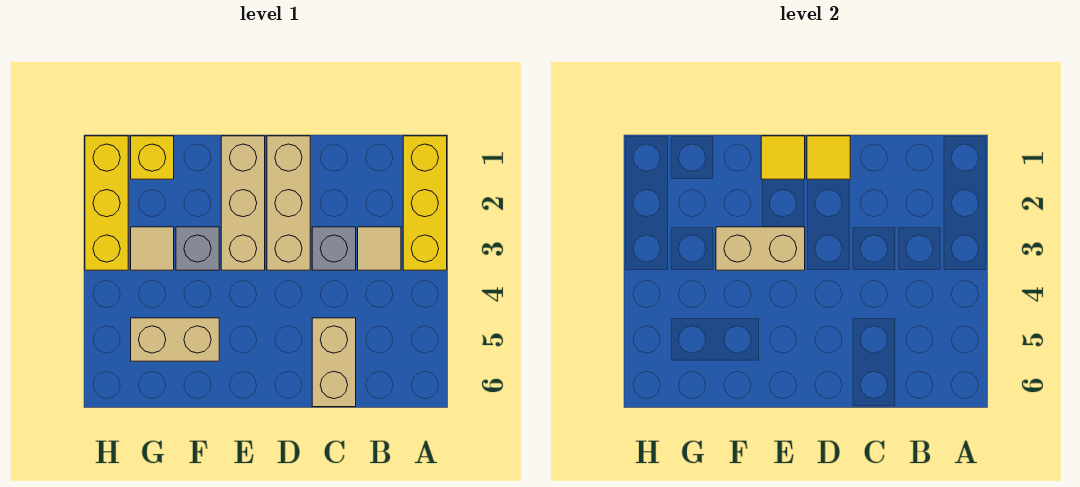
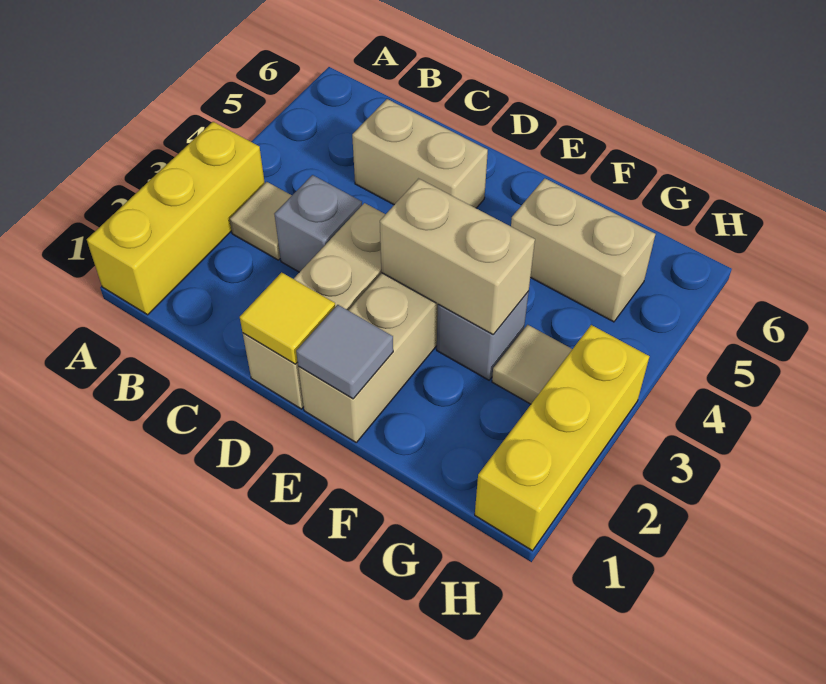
tan 1x2 brick [312,318,356,407] -> tan 1x2 brick turned to [352,99,488,208]
yellow 1x1 tile [761,136,805,179] -> grey 1x1 tile [296,305,393,399]
yellow 1x1 brick [131,136,174,179] -> none

